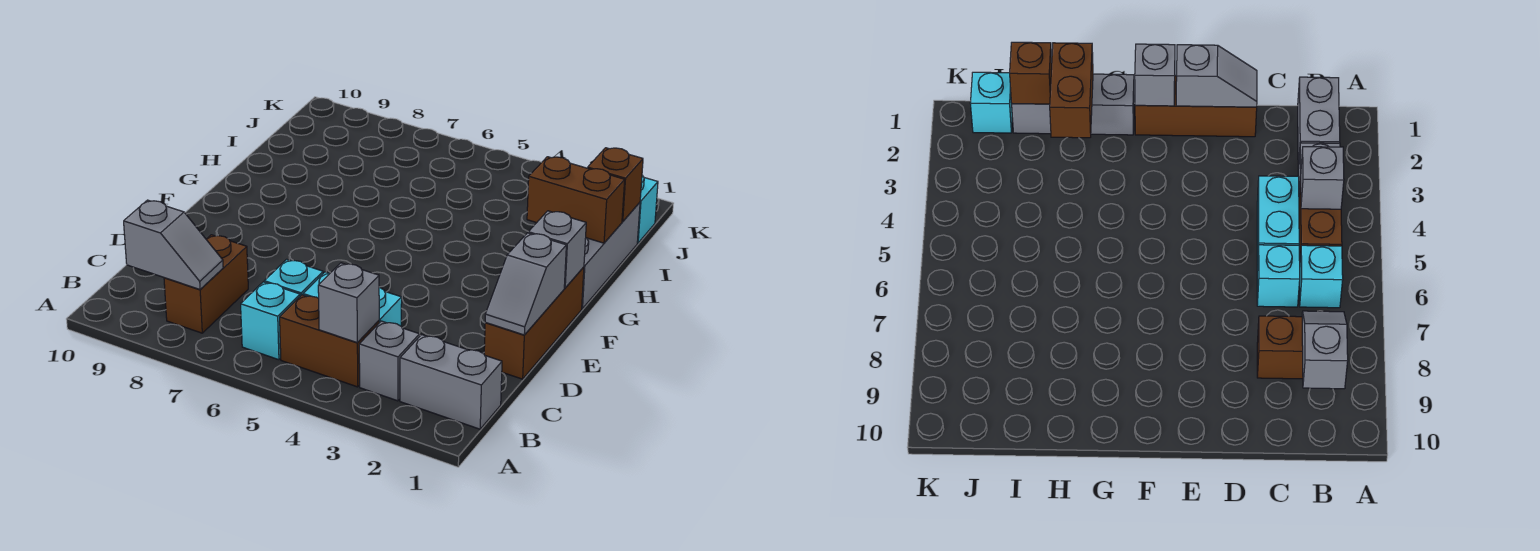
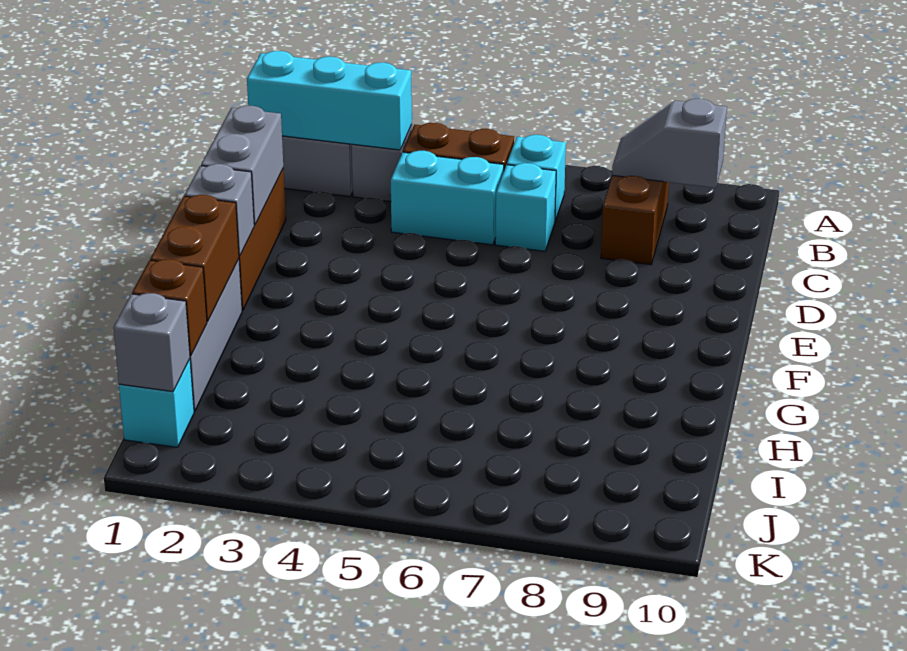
none -> cyan 1x3 brick [247,51,412,150]
grey 1x1 brick [318,263,379,343] -> grey 1x1 brick moved to [113,293,190,392]
grey 1x2 slope [485,233,566,335] -> grey 1x2 brick [201,106,283,225]
brown 1x2 brick [527,157,625,243] -> brown 1x2 brick turned to [150,195,239,322]

